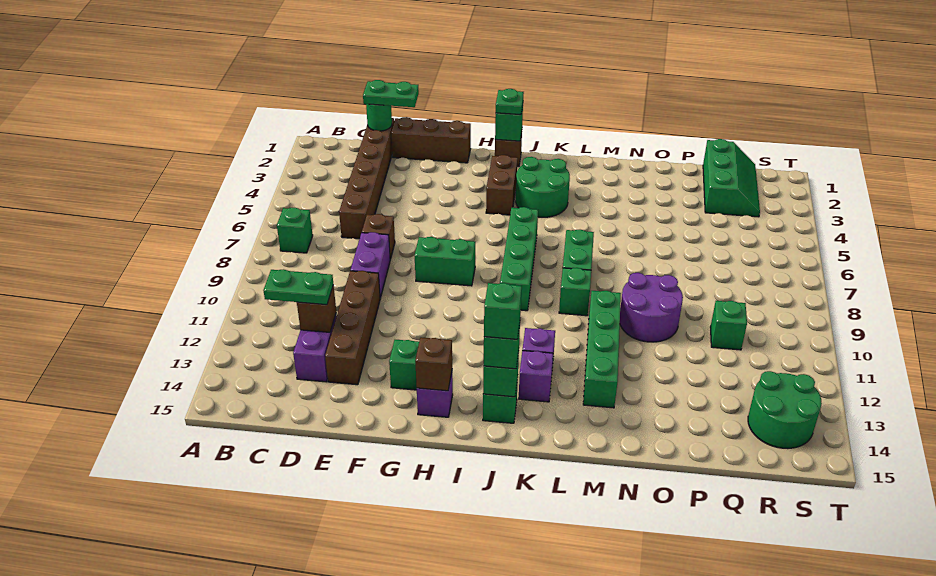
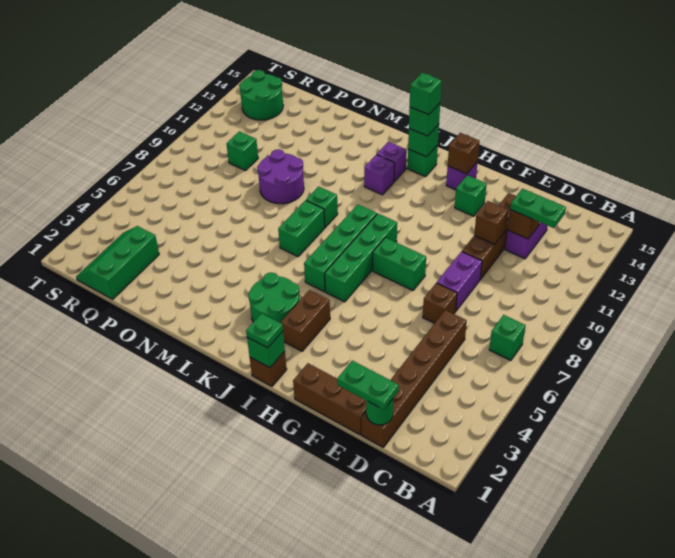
none -> brown 1x1 brick [474,201,509,244]
green 1x4 brick [583,291,621,408] -> green 1x4 brick moved to [325,214,397,302]

